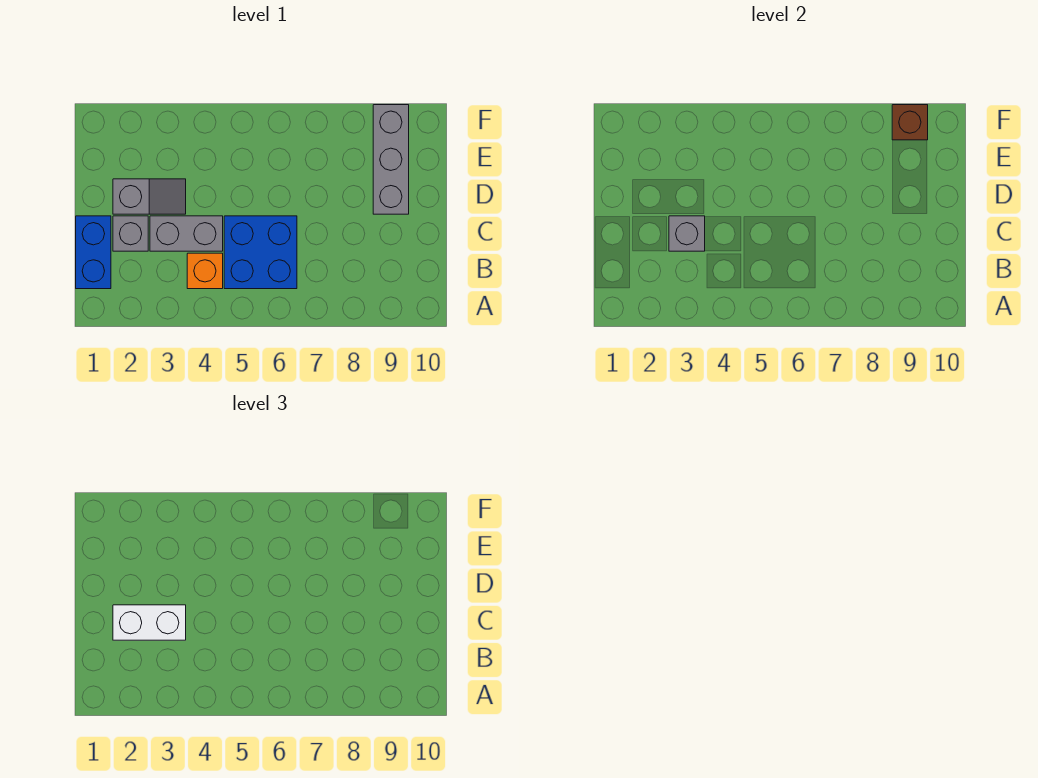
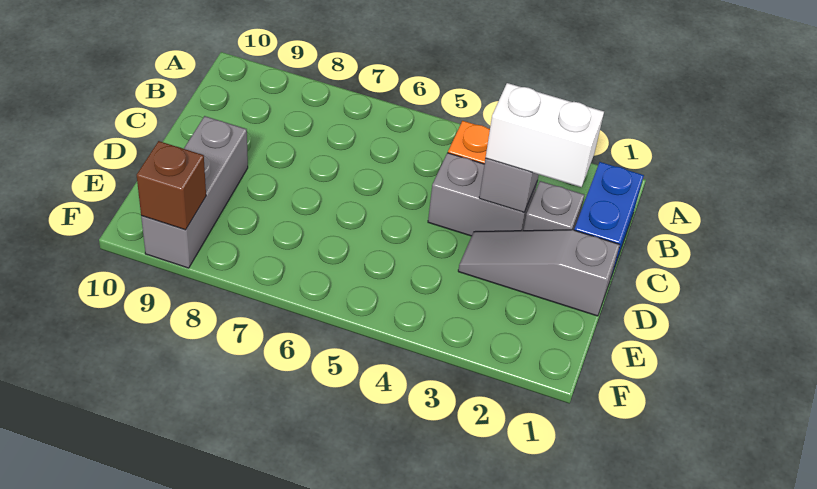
blue 2x2 brick [224,216,297,289] -> none
grey 1x2 slope [113,179,186,214] -> grey 1x3 slope [458,230,620,316]

